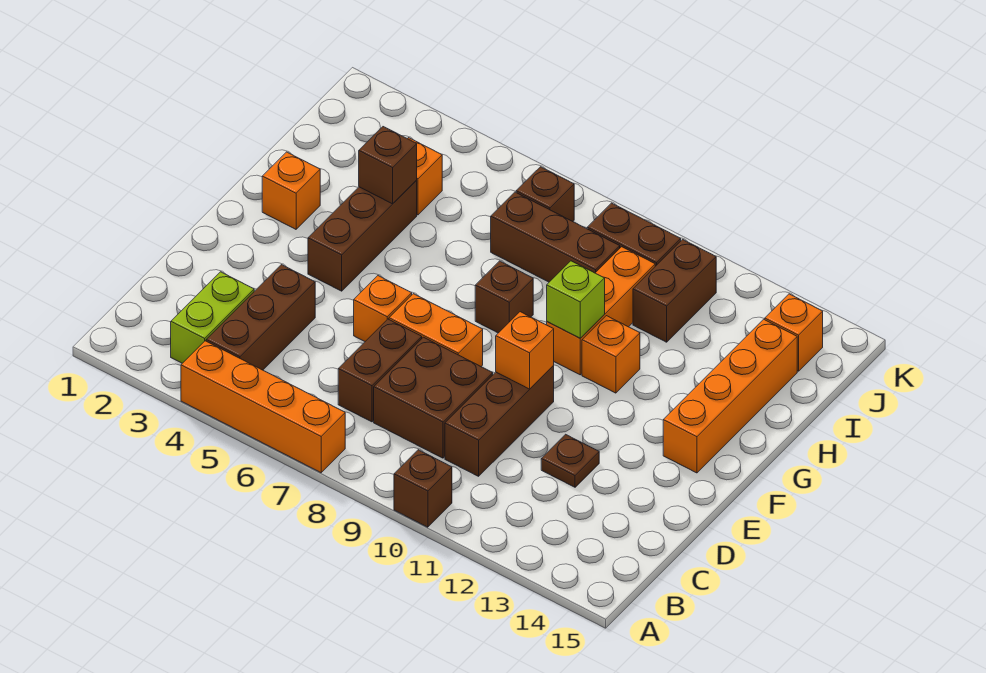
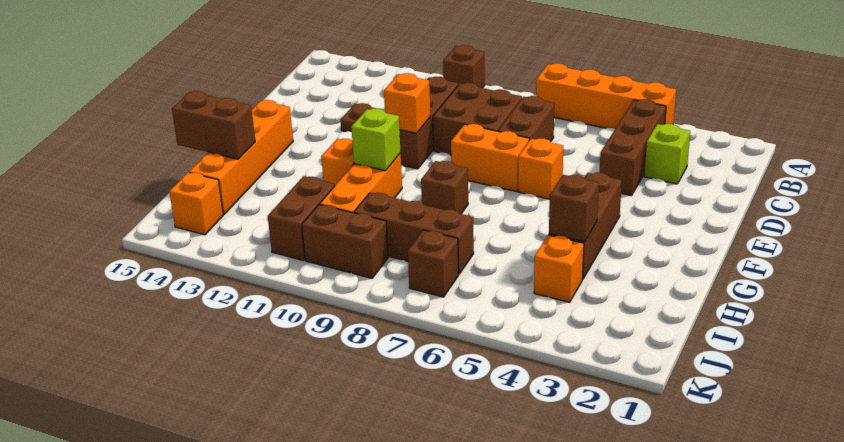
lime 1x2 brick [171,272,254,363] -> lime 1x1 brick [644,124,690,184]
orange 1x1 brick [262,152,320,229] -> none
none -> brown 1x2 brick [172,91,255,159]

